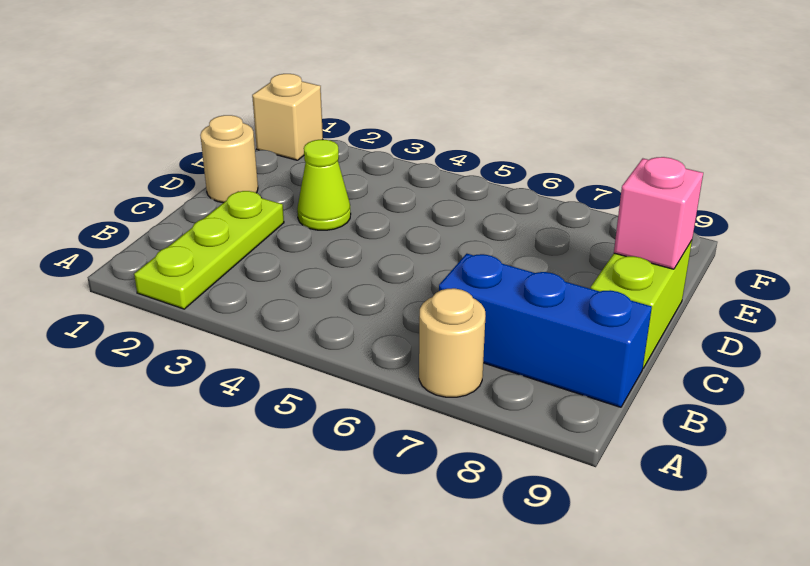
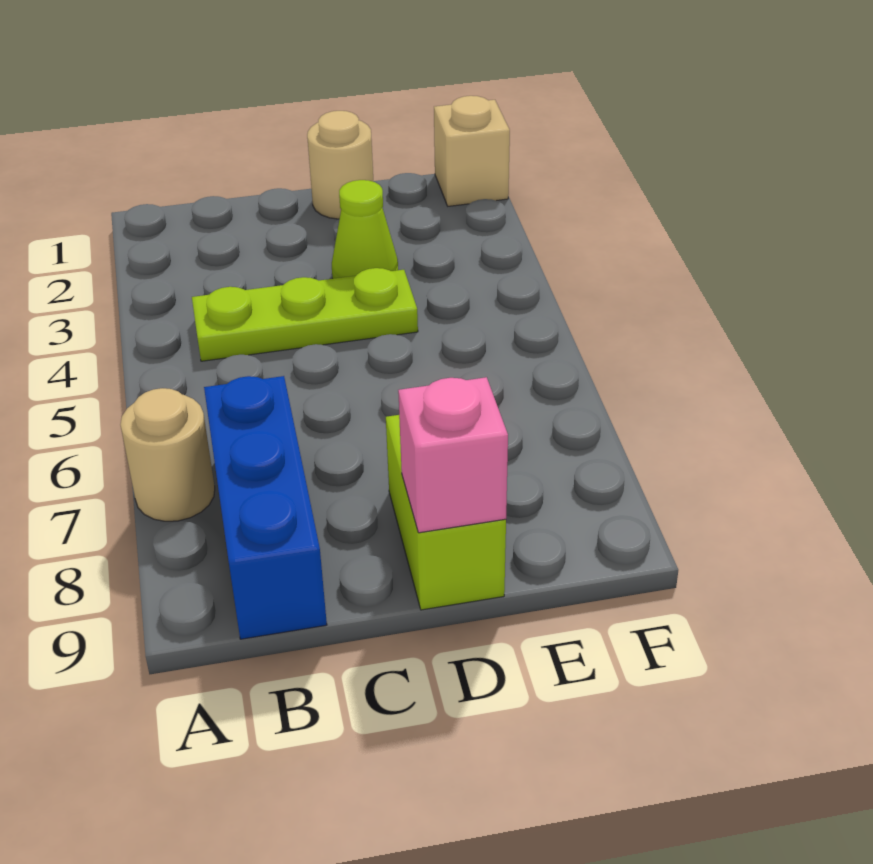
lime 1x3 plate [134,191,284,309] -> lime 1x3 plate moved to [192,268,418,361]
lime 1x2 brick [590,241,692,368] -> lime 1x2 brick turned to [386,415,506,610]

